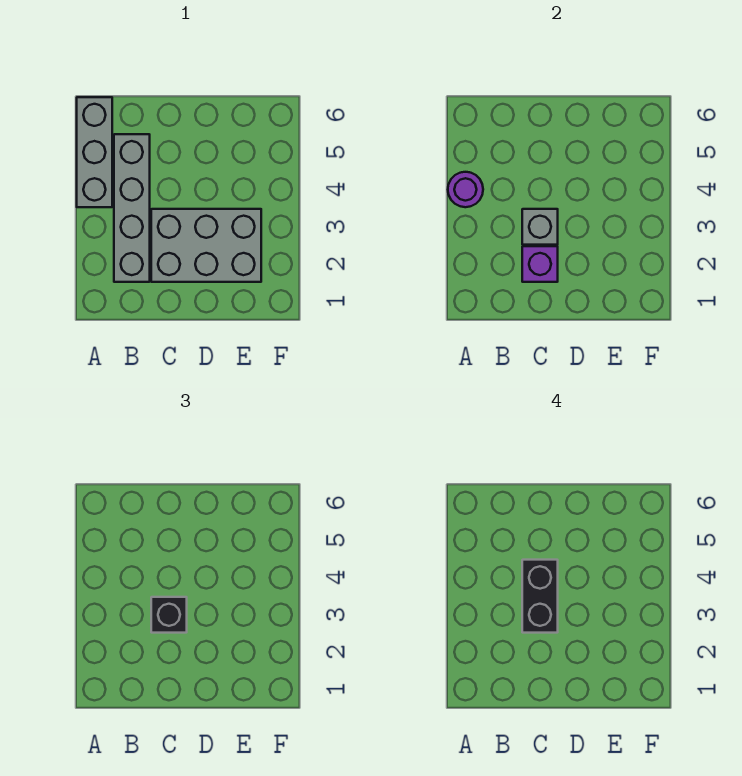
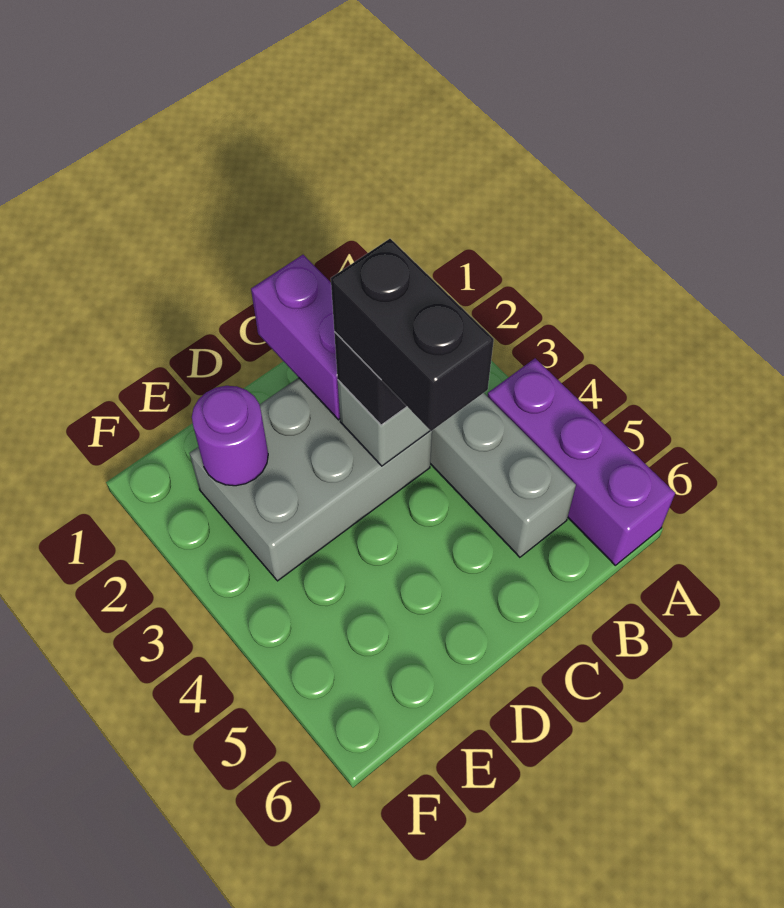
grey 1x3 brick [77,97,112,207] -> purple 1x3 brick [487,358,675,565]
purple 1x1 round brick [448,172,483,207] -> purple 1x1 round brick moved to [192,386,268,486]
purple 1x1 brick [522,246,558,282] -> purple 1x2 brick [251,255,340,420]

